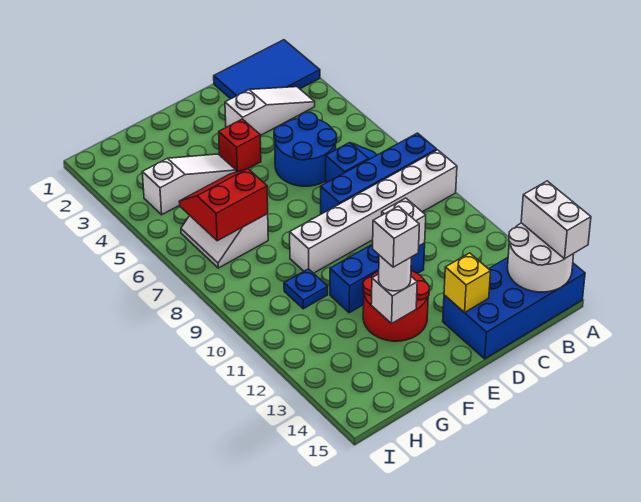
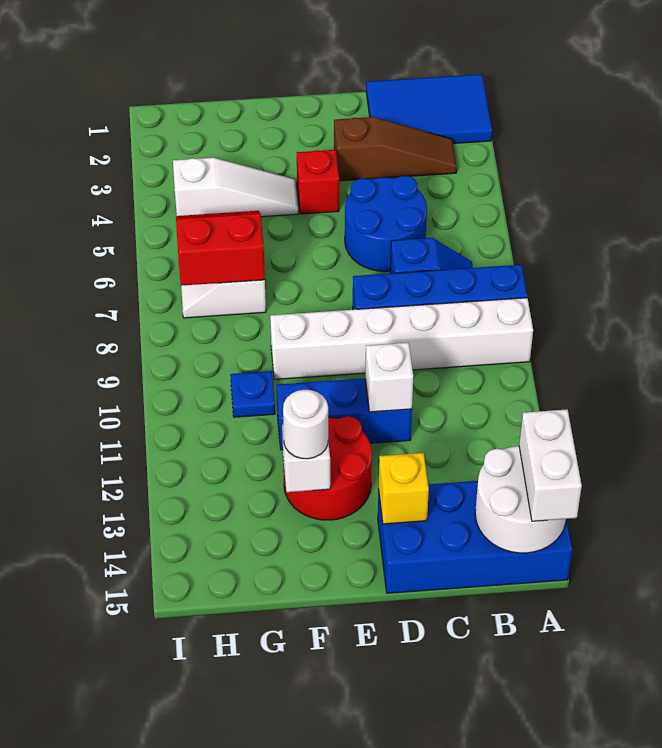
white 1x3 slope [225,87,315,136] -> brown 1x3 slope [334,117,457,181]
white 1x1 brick [373,206,419,267] -> none

